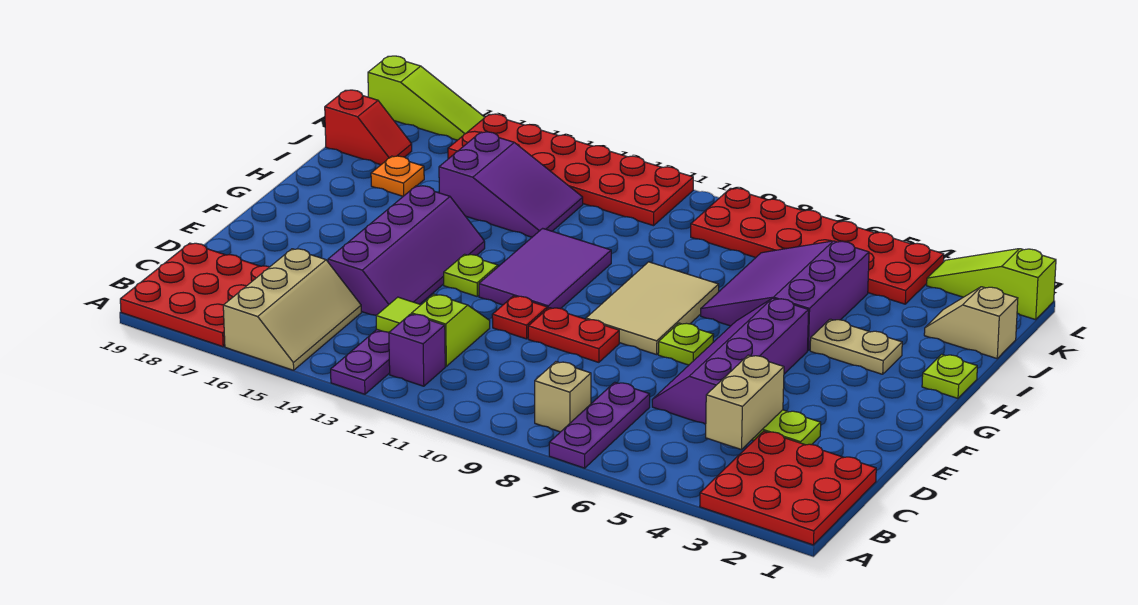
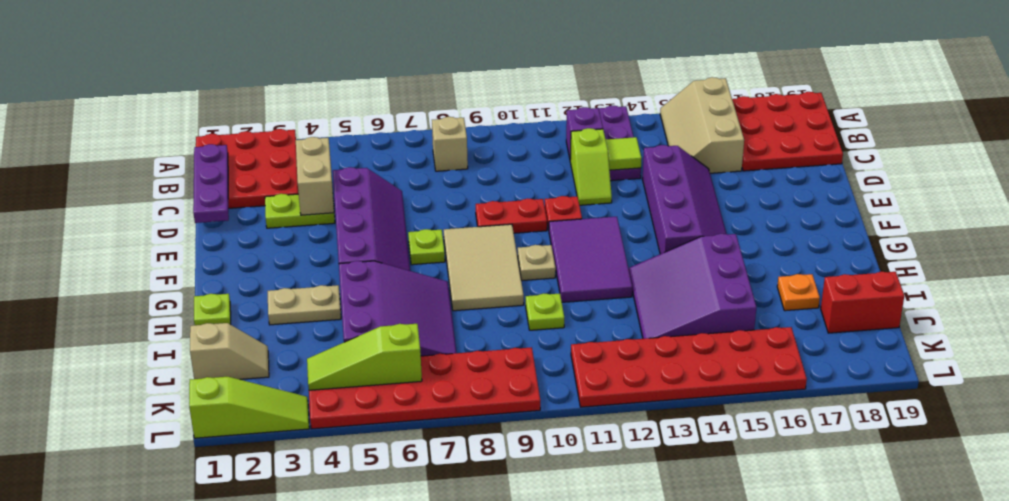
purple 1x3 plate [549,382,650,468] -> purple 1x3 plate moved to [193,144,229,223]
purple 2x4 slope [328,186,485,315] -> purple 2x4 slope turned to [642,145,726,254]
lime 1x1 plate [444,254,498,296] -> lime 1x1 plate moved to [526,293,564,330]
none -> tan 1x1 plate [518,245,556,281]
purple 2x3 slope [439,132,583,237] -> purple 3x3 slope [629,234,756,339]
red 1x2 slope [325,90,412,165] -> red 1x2 brick [821,272,904,333]
lime 1x3 slope [368,56,485,140] -> lime 1x3 slope moved to [307,324,422,390]

